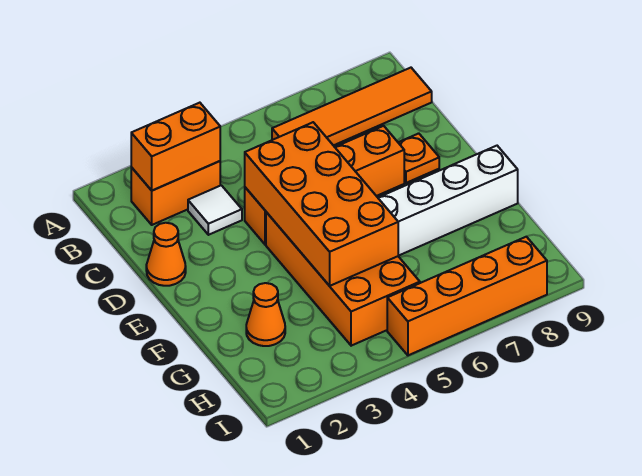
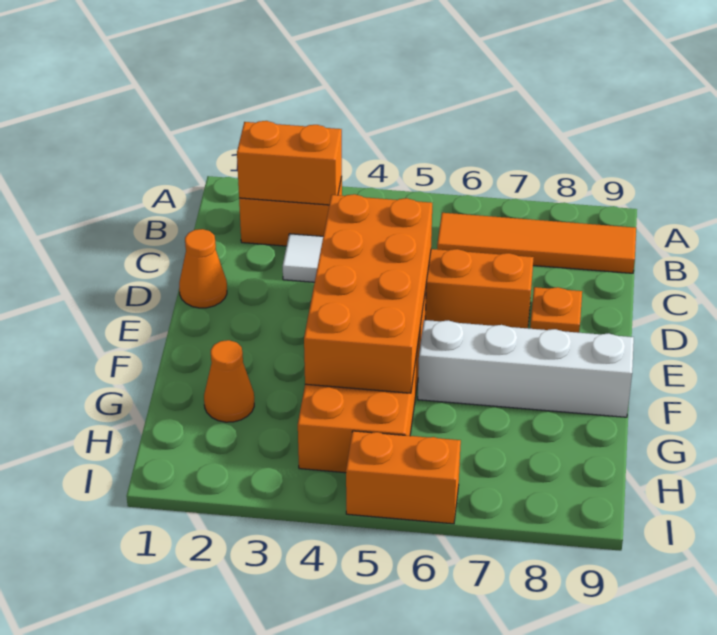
orange 1x4 brick [387,237,547,355] -> orange 1x2 brick [346,431,461,524]

